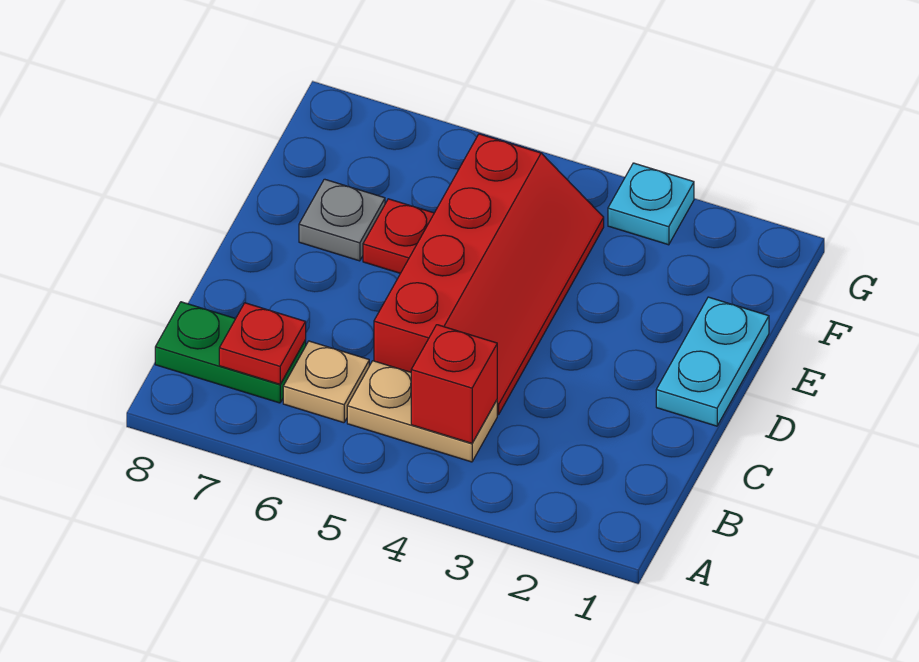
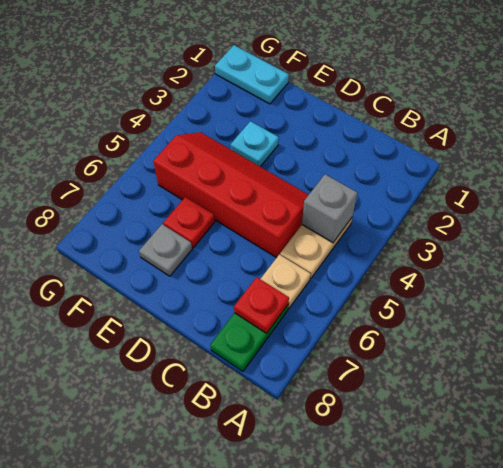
red 1x1 brick [411,325,497,443] -> grey 1x1 brick [302,174,357,243]
cyan 1x2 plate [656,297,769,426] -> cyan 1x2 plate moved to [215,45,289,104]
cyan 1x1 plate [608,163,694,245] -> cyan 1x1 plate moved to [230,121,279,167]

